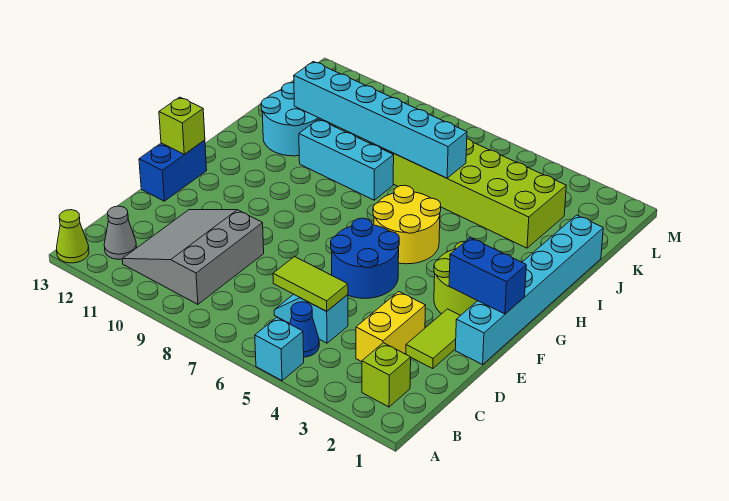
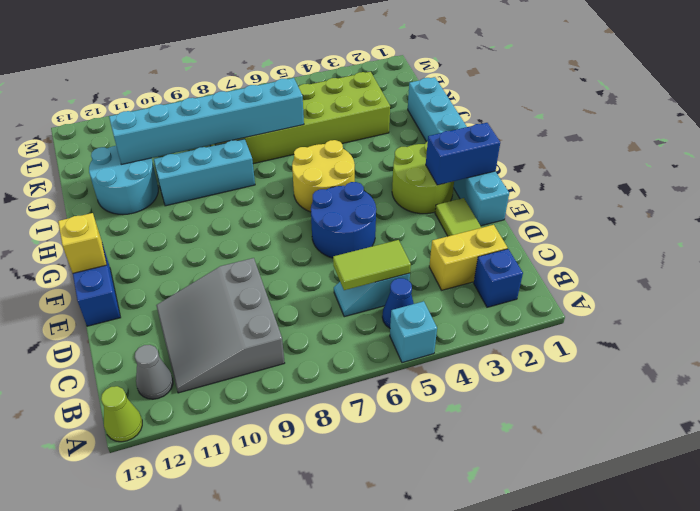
lime 1x1 brick [362,343,411,407] -> blue 1x1 brick [474,249,523,307]
yellow 1x2 brick [356,292,426,362] -> yellow 1x2 brick turned to [429,225,508,290]
lime 1x1 brick [159,97,205,154] -> yellow 1x1 brick [58,213,107,273]

